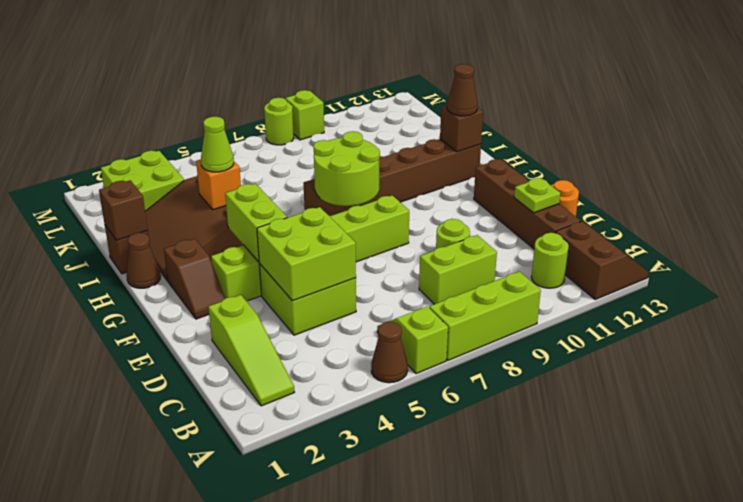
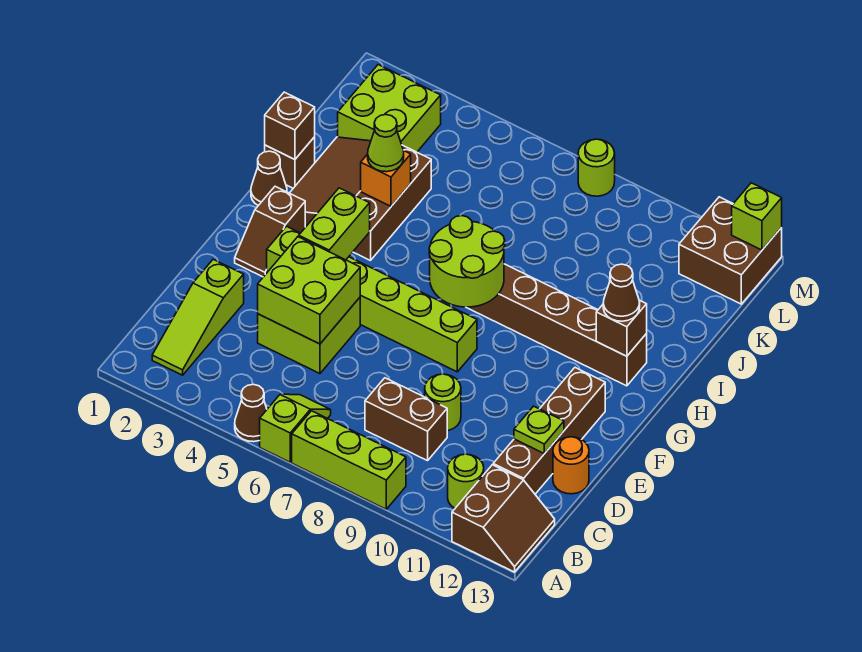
lime 1x2 brick [419,235,497,304] -> brown 1x2 brick [365,378,447,461]
none -> brown 2x2 brick [679,197,782,304]
lime 1x1 brick [286,90,324,140] -> lime 1x1 brick moved to [732,183,782,250]

